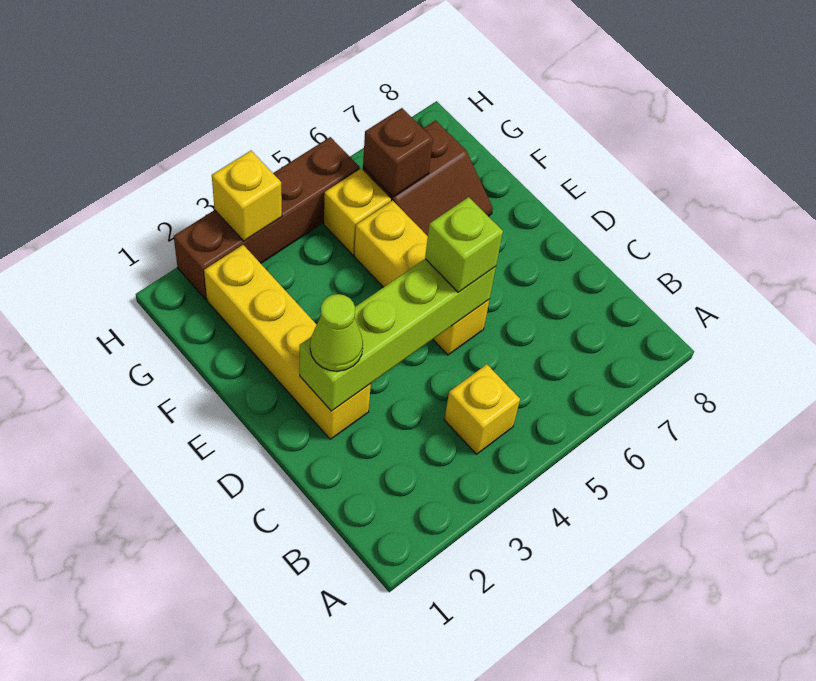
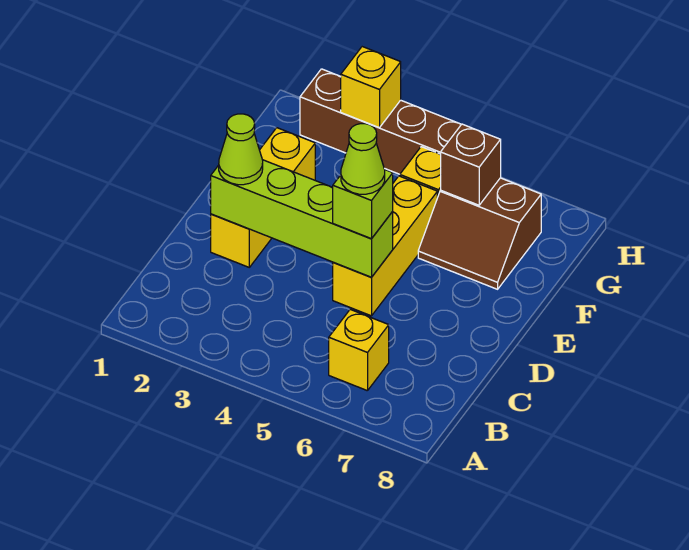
yellow 1x1 brick [444,364,520,454] -> yellow 1x1 brick moved to [329,309,389,391]
yellow 1x4 brick [204,245,371,439] -> yellow 1x3 brick [211,128,315,267]
none -> lime 1x1 cone [341,124,385,194]

